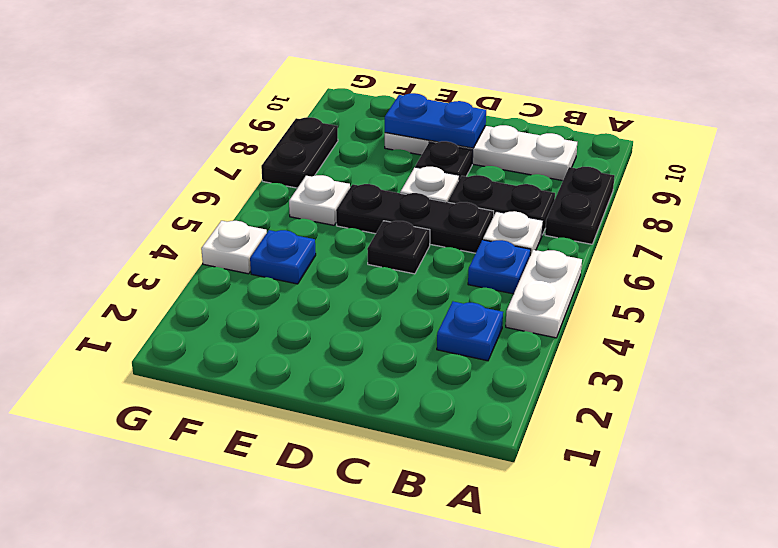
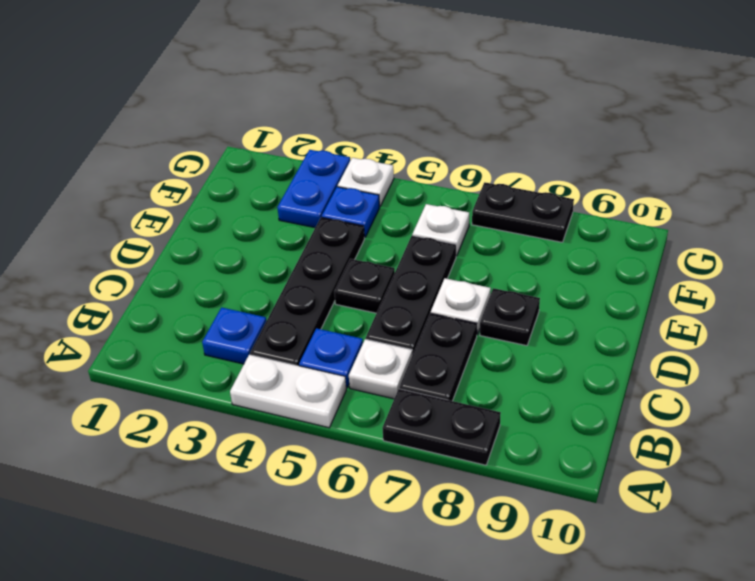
none -> black 1x4 plate [250,217,365,366]
white 1x4 plate [385,125,577,181] -> none
blue 1x2 plate [385,93,486,148] -> blue 1x2 plate moved to [277,150,350,228]

